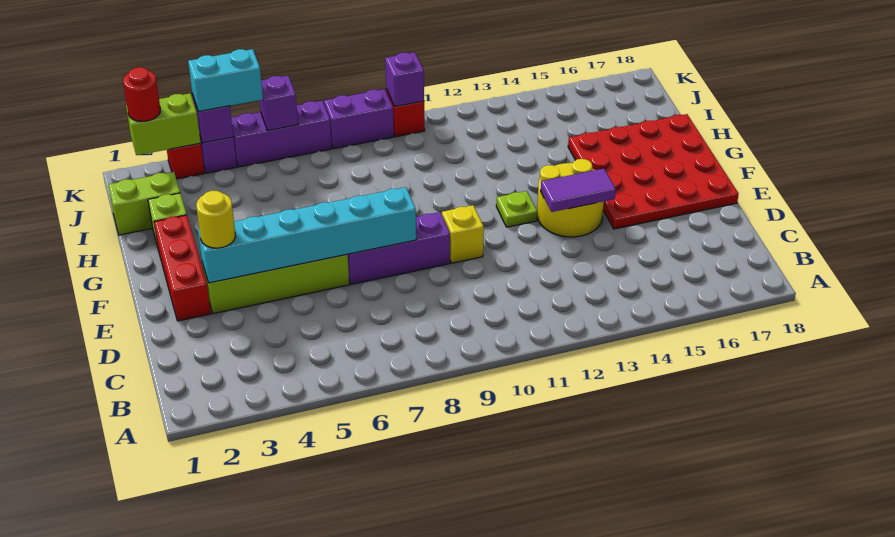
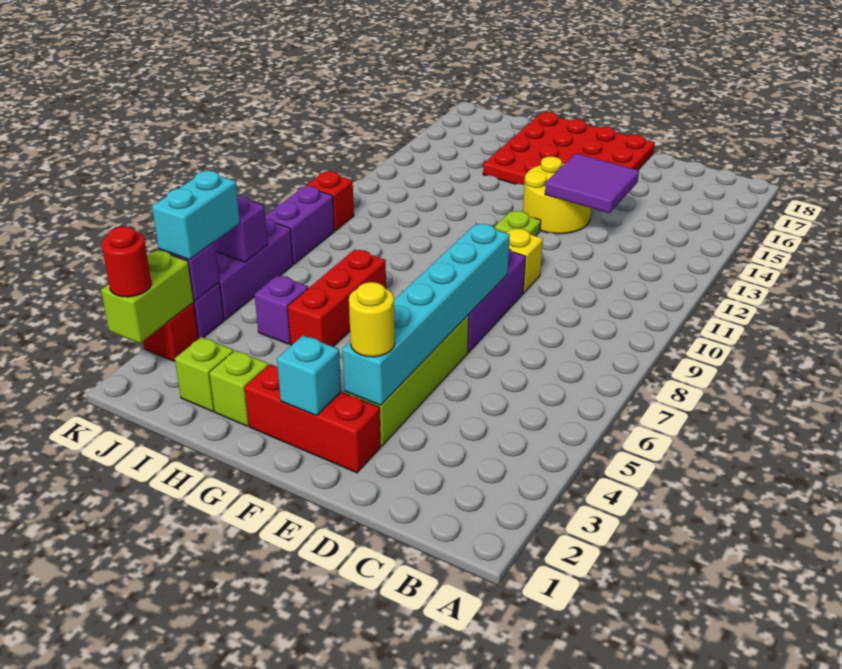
purple 1x2 tile [541,169,616,212] -> purple 2x2 tile [545,153,639,213]
none -> cyan 1x1 brick [277,336,341,416]
none -> red 1x3 brick [287,250,386,347]
lime 1x2 brick [108,172,180,235] -> lime 1x1 brick [175,337,234,411]
purple 1x1 brick [385,52,424,106] -> purple 1x1 brick moved to [254,275,309,344]

